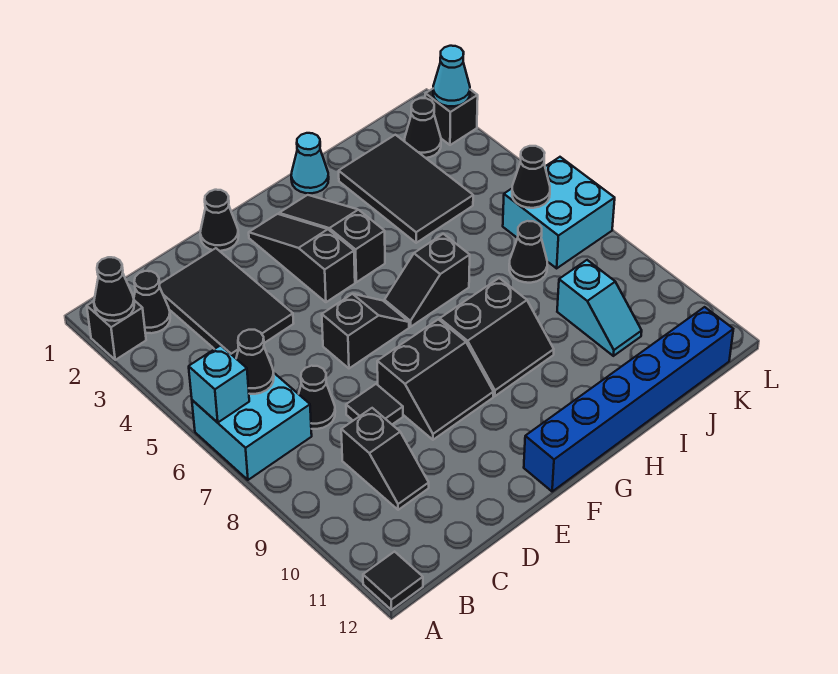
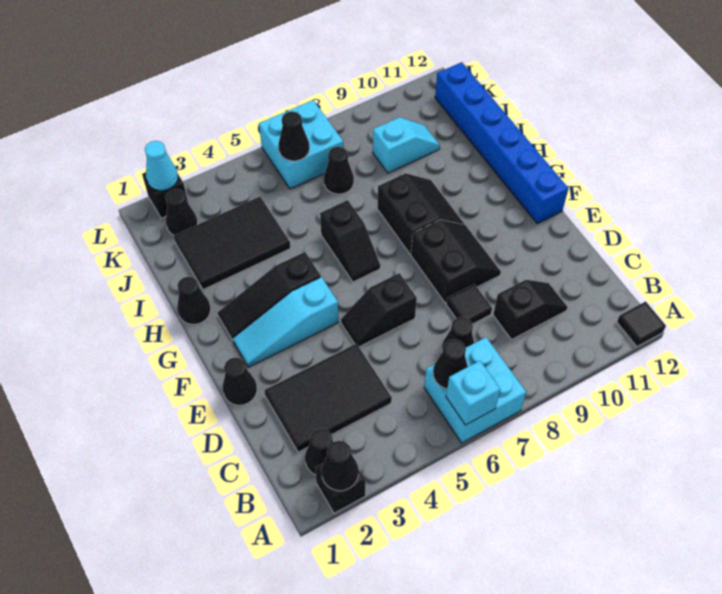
black 1x2 slope [322,294,409,368] -> black 1x2 slope turned to [341,273,417,347]
black 1x3 slope [249,214,355,302] -> cyan 1x3 slope [233,277,339,367]
cyan 1x1 cone [291,133,329,193] -> black 1x1 cone [177,276,211,324]

